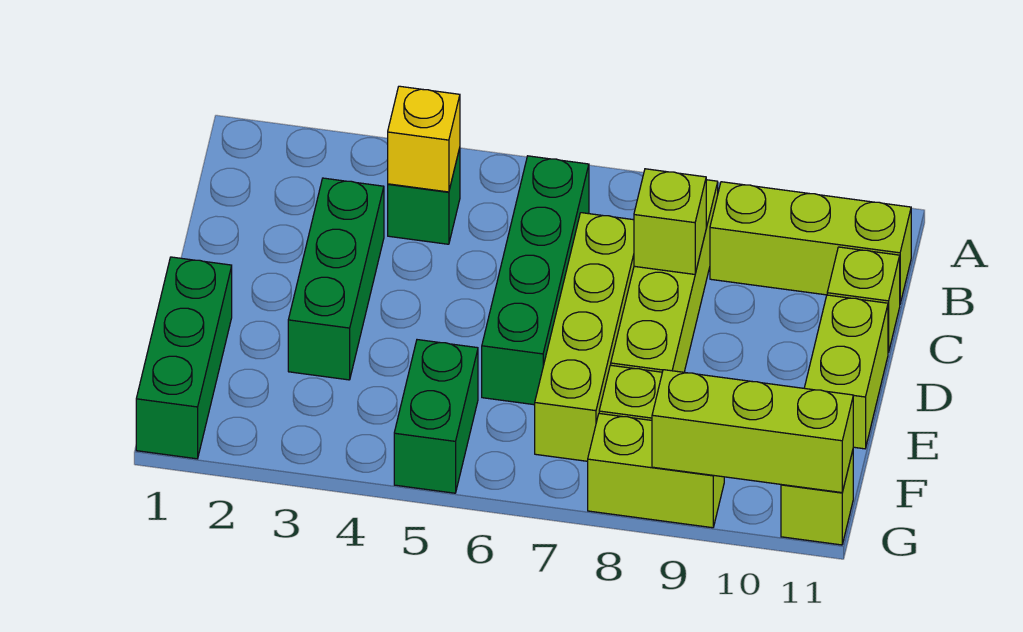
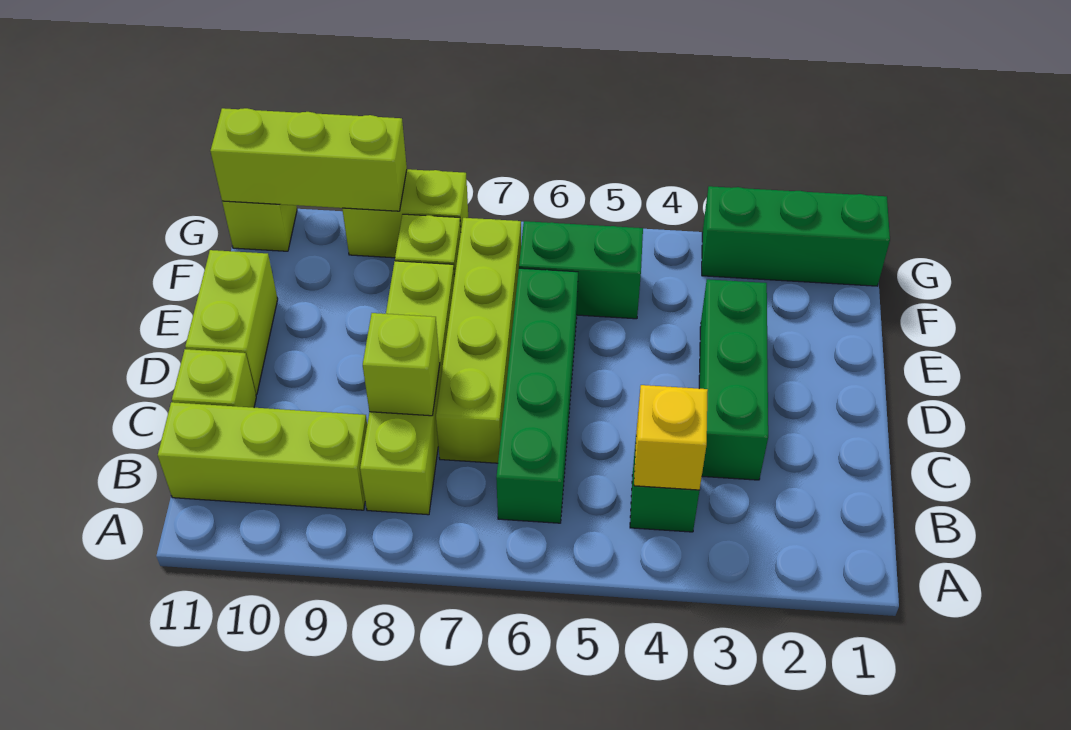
green 1x3 brick [136,257,232,459] -> green 1x3 brick turned to [702,186,890,286]
green 1x2 brick [394,340,478,493] -> green 1x2 brick turned to [519,221,643,319]

